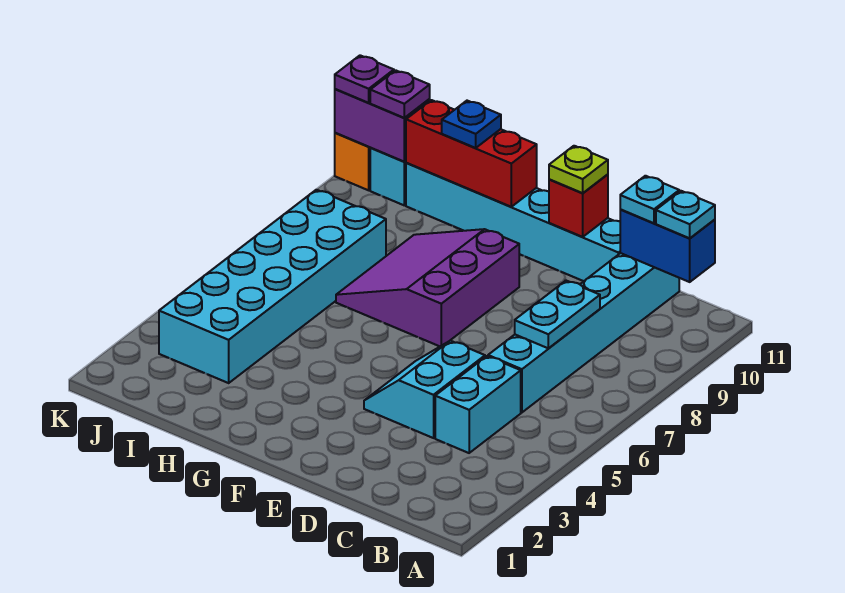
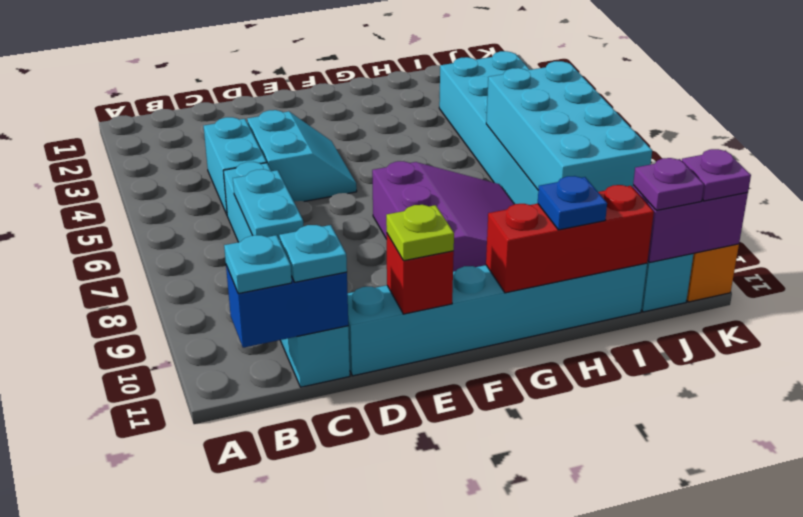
none -> cyan 2x4 brick [486,61,652,192]

